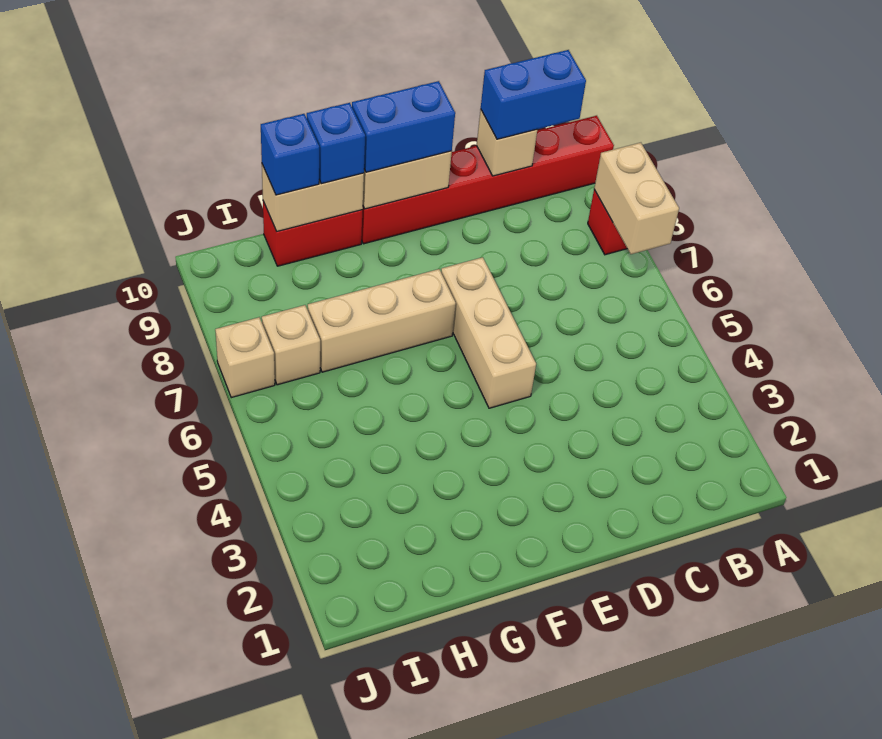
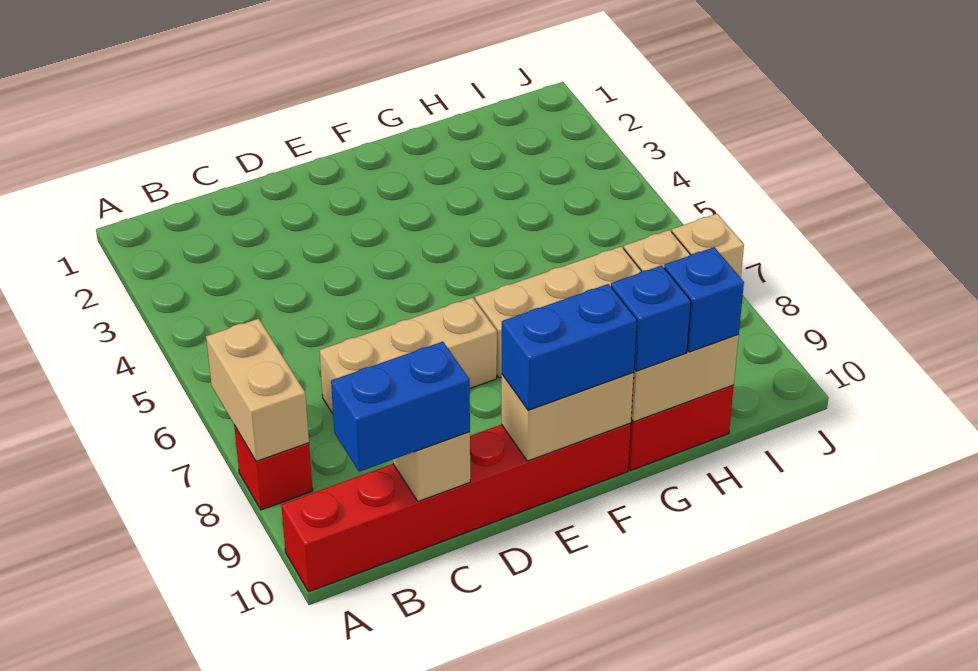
tan 1x3 brick [441,257,536,408] -> tan 1x3 brick turned to [319,298,497,414]

